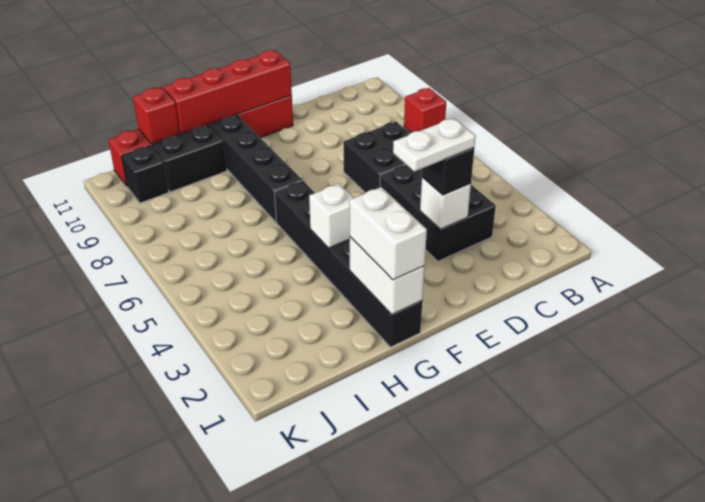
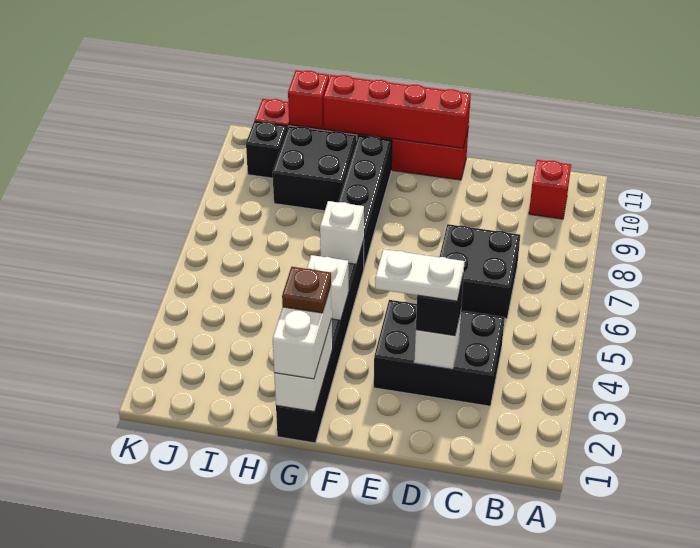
red 1x1 brick [404,88,446,133] -> red 1x1 brick moved to [529,160,571,219]
black 2x3 brick [380,165,496,261] -> black 2x3 brick turned to [374,300,505,406]
none -> brown 1x1 plate [282,267,331,313]
none -> white 1x1 brick [320,201,364,264]
black 1x2 brick [152,125,227,192] -> black 2x2 brick [273,126,357,211]

